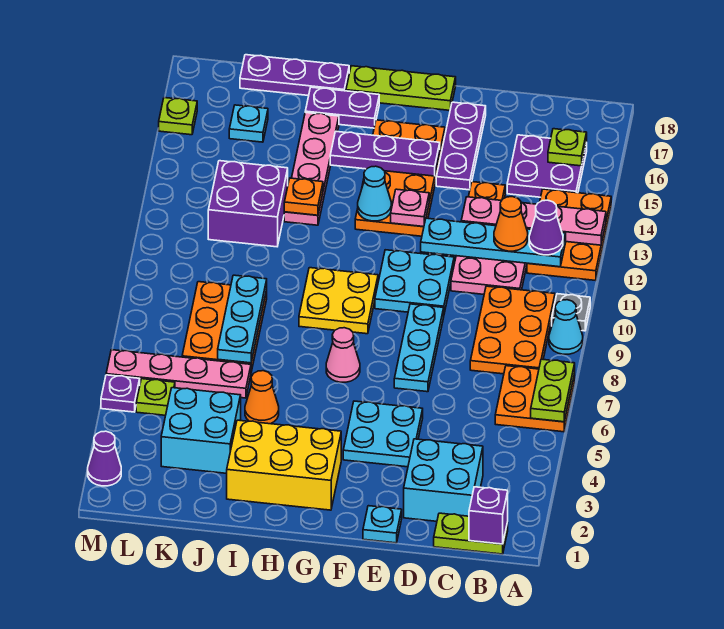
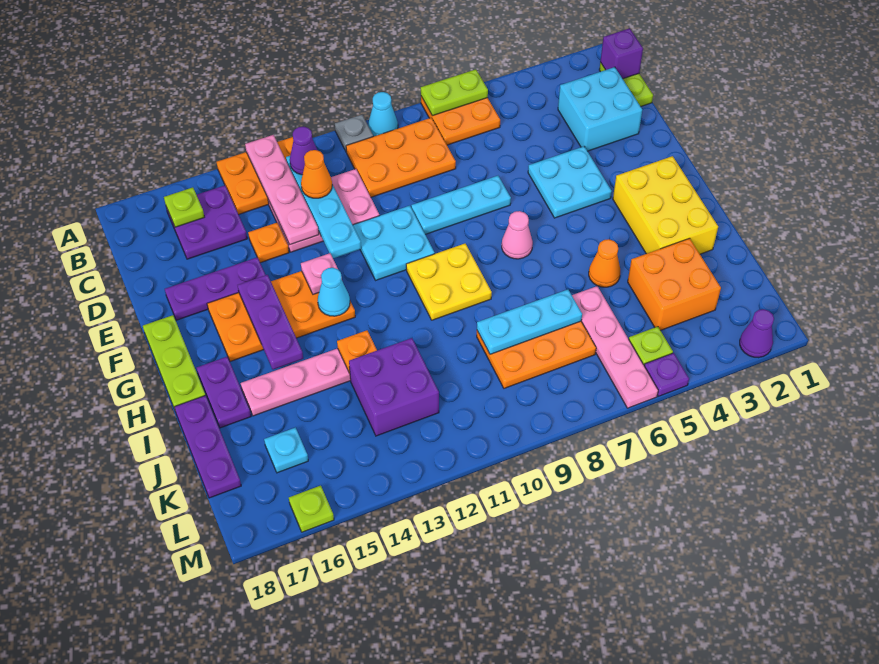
cyan 1x1 plate [363,506,402,543] -> none
cyan 2x2 brick [161,388,241,473] -> orange 2x2 brick [628,238,721,330]

